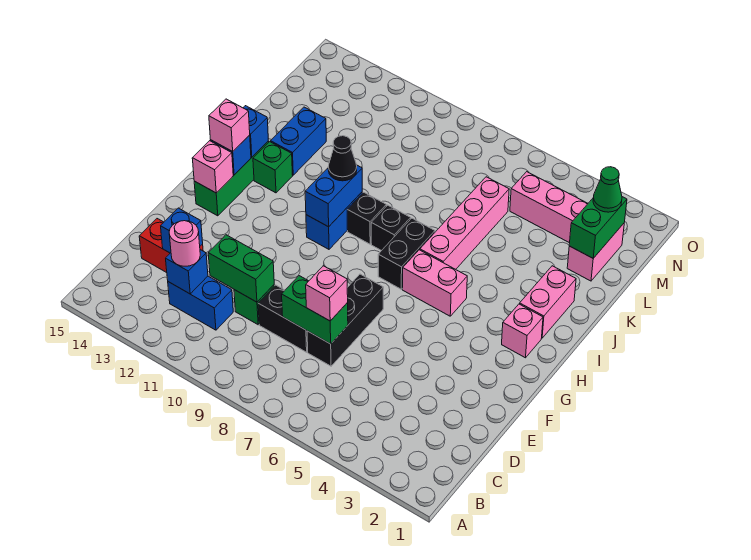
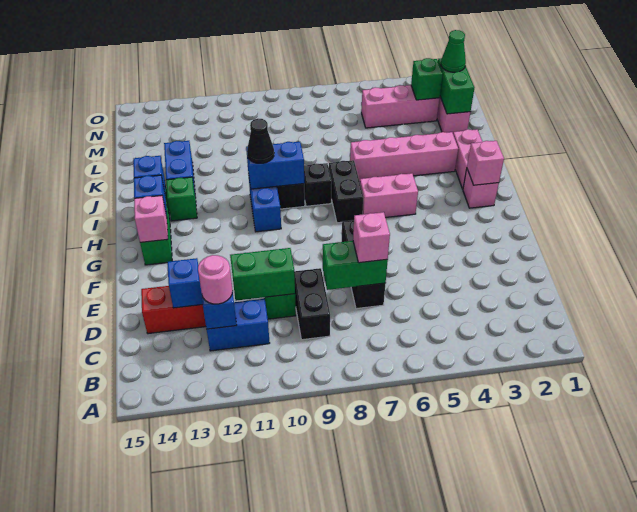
black 1x2 brick [258,285,308,352] -> black 1x2 brick turned to [294,268,330,340]
blue 1x2 brick [305,165,362,227] -> blue 1x2 brick turned to [246,142,304,189]
pink 1x1 brick [209,99,250,151] -> pink 1x1 brick moved to [467,141,504,185]
pink 1x4 brick [420,177,509,269] -> pink 1x4 brick turned to [350,132,458,182]
none -> green 1x1 brick [411,58,443,100]

